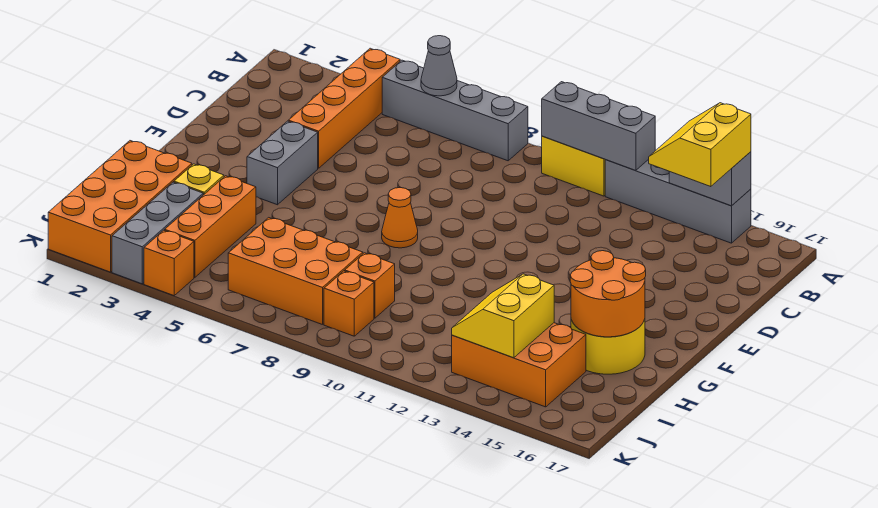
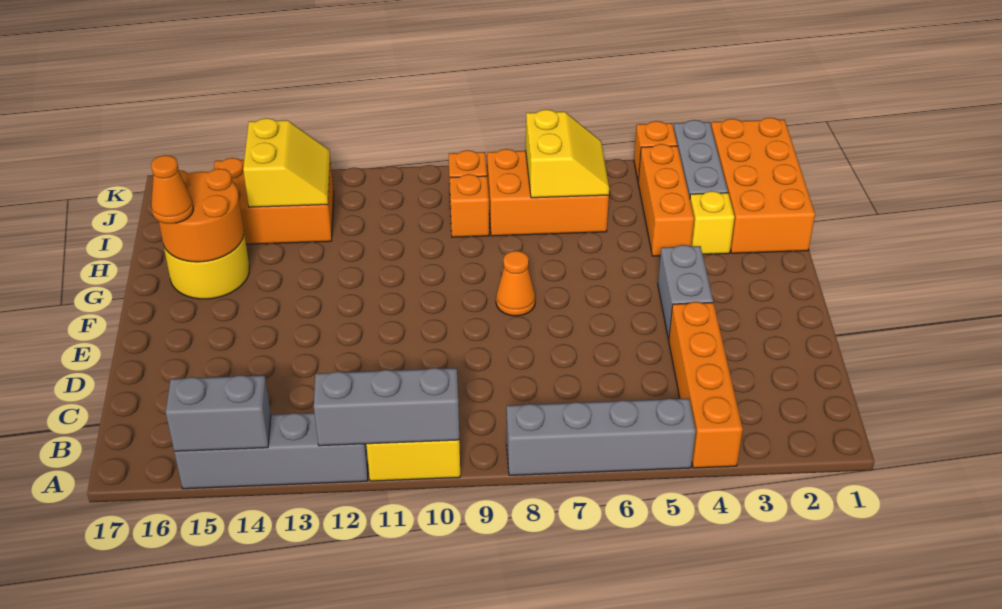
grey 1x1 cone [421,36,457,96] -> none
yellow 2x2 slope [649,103,751,187] -> yellow 2x2 slope moved to [526,109,609,198]
none -> orange 1x1 cone [151,155,194,224]

